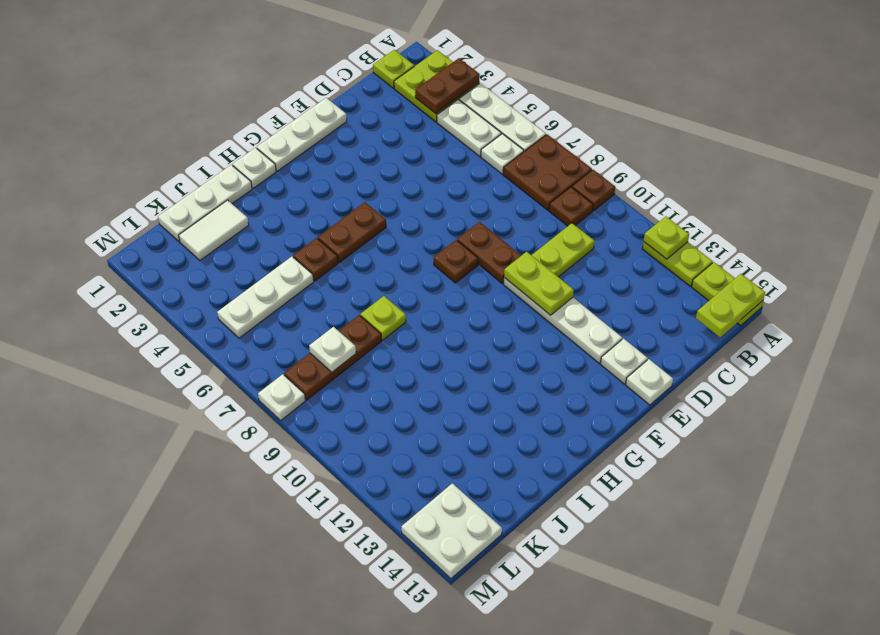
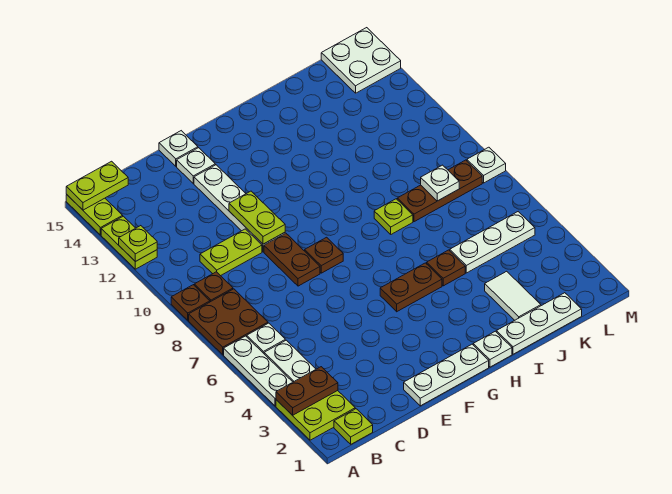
white 1x2 tile [179,200,249,260] -> white 1x2 tile turned to [485,271,541,320]

